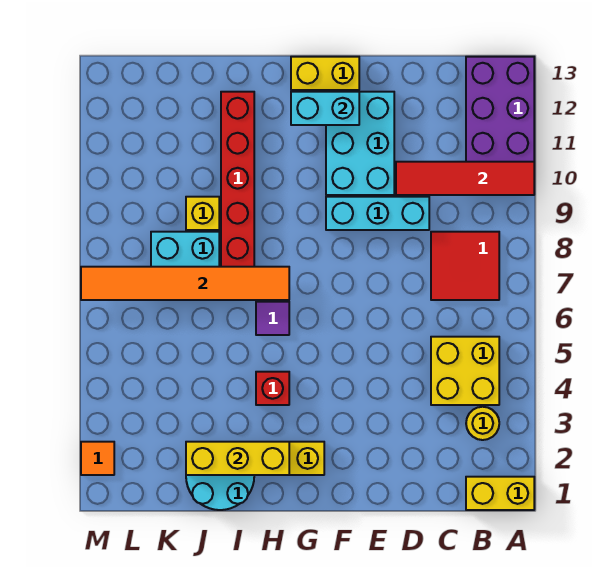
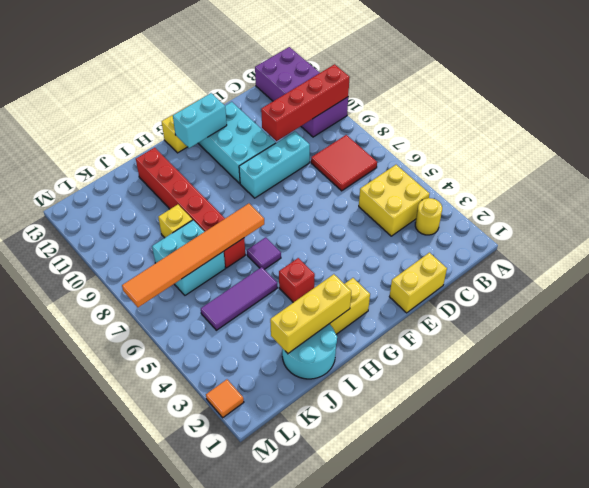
yellow 1x2 brick [466,477,534,510] -> yellow 1x2 brick moved to [389,253,447,313]
red 1x4 tile [396,162,534,195] -> red 1x4 brick [261,64,350,141]
none -> purple 1x3 tile [201,267,278,330]

